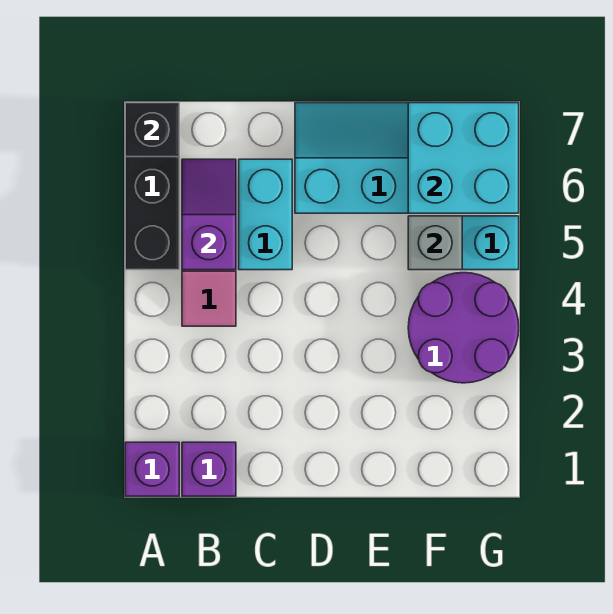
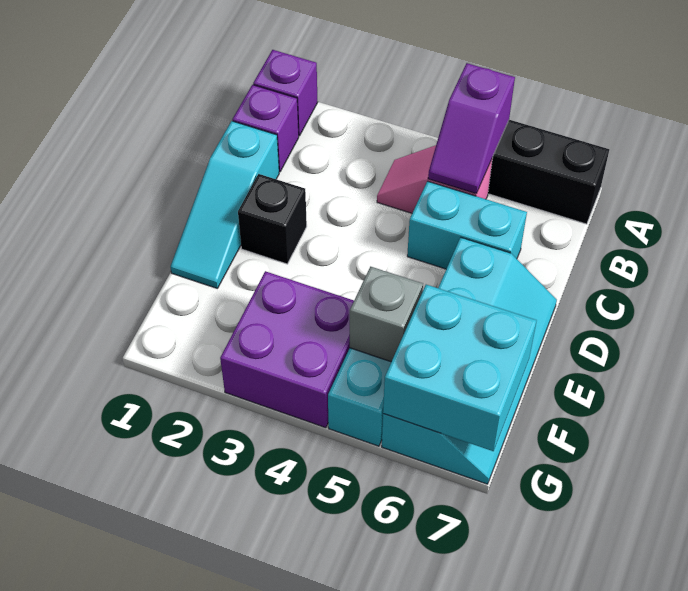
black 1x1 brick [125,103,179,157] -> black 1x1 brick moved to [238,174,307,264]
purple 1x2 slope [182,159,236,270] -> purple 1x2 slope turned to [428,63,515,193]
none -> cyan 1x3 slope [171,121,279,288]
purple 2x2 round brick [408,273,519,383] -> purple 2x2 brick [220,271,354,428]

